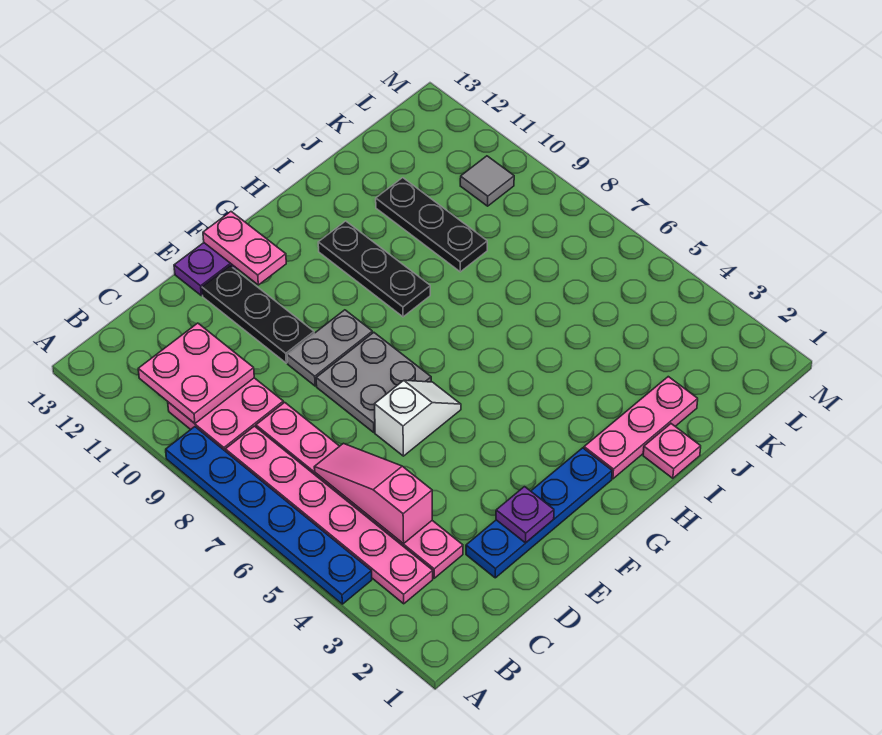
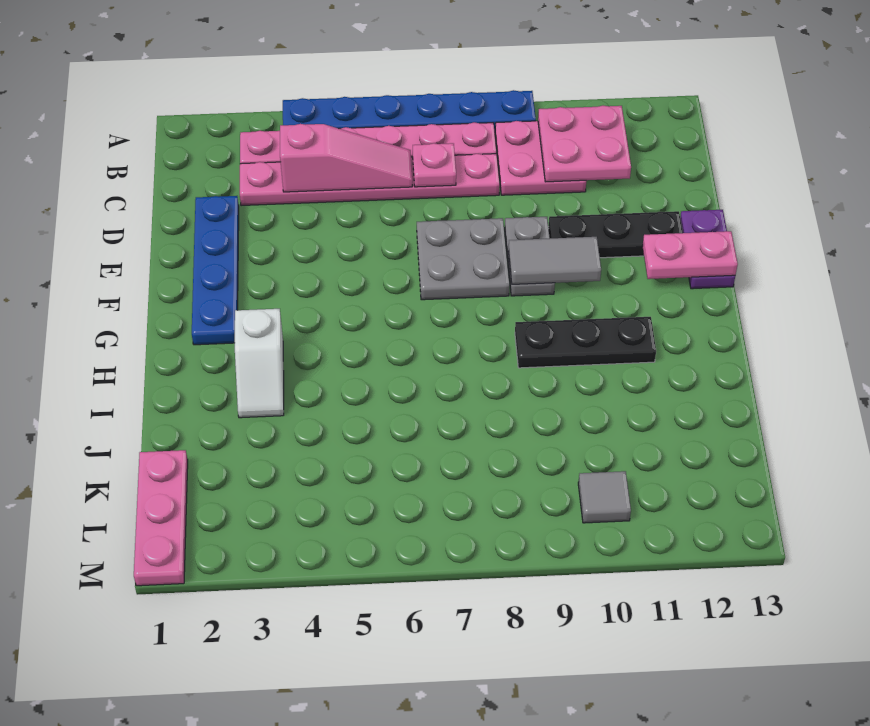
purple 1x1 plate [496,487,554,543] -> none
white 1x2 slope [374,380,461,456] -> white 1x2 slope moved to [235,309,284,418]
none -> grey 1x2 tile [508,237,601,284]
pink 1x3 plate [584,377,698,479] -> pink 1x3 plate moved to [134,450,188,586]
pink 1x1 plate [643,424,701,478] -> pink 1x1 plate moved to [413,143,456,187]
black 1x3 plate [376,178,487,272] -> none

